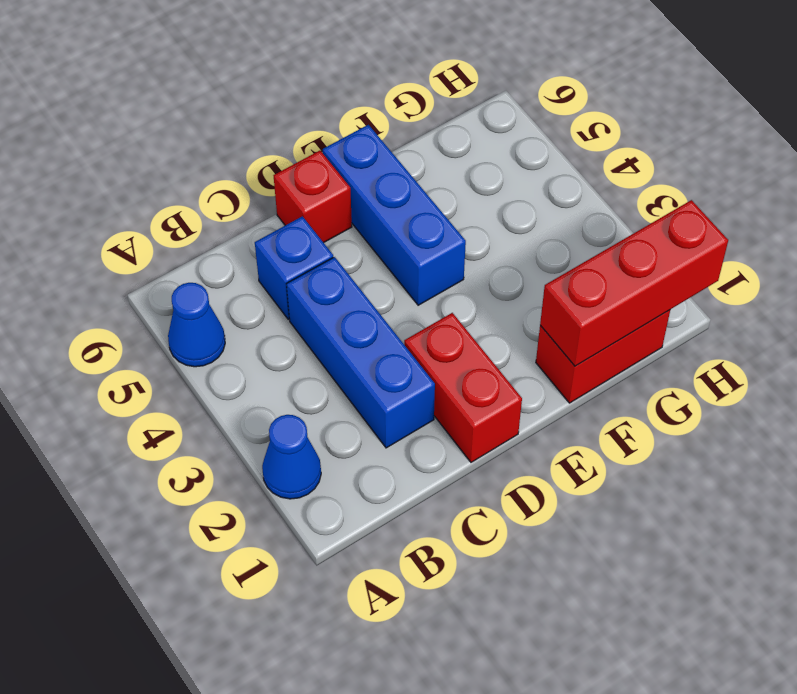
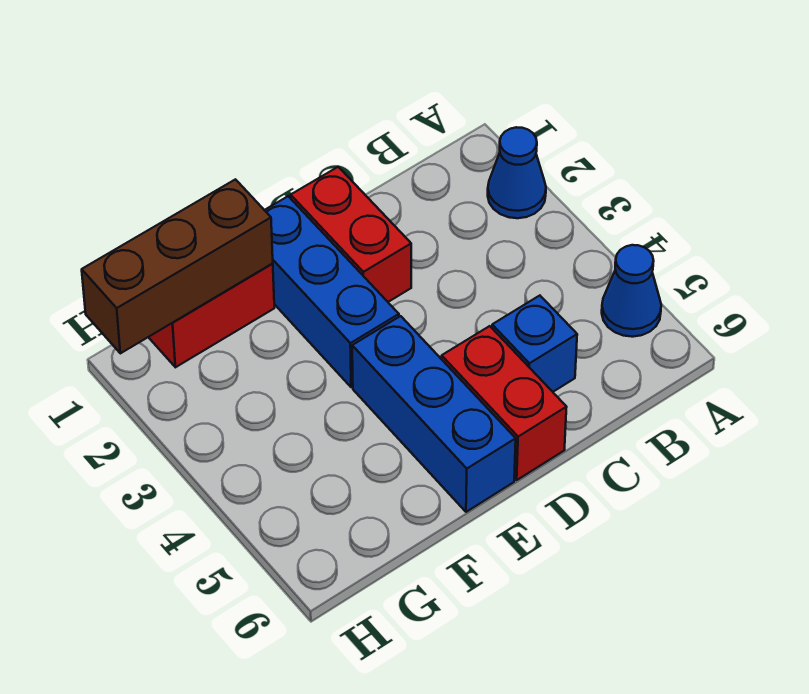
blue 1x3 brick [287,257,435,448] -> blue 1x3 brick moved to [265,196,399,387]
red 1x1 brick [274,151,352,243] -> red 1x2 brick [442,326,567,480]
red 1x3 brick [540,200,728,366] -> brown 1x3 brick [82,179,273,353]

